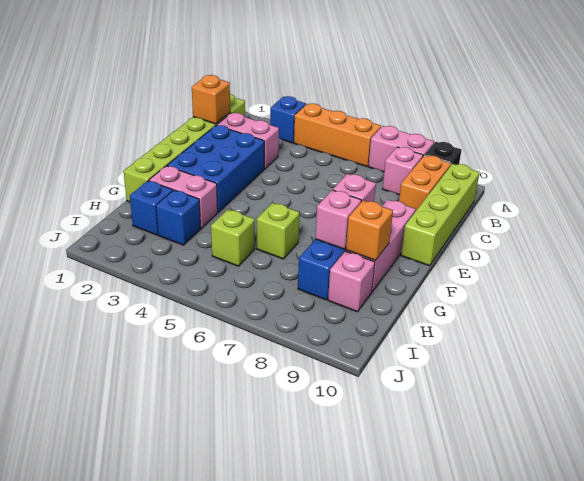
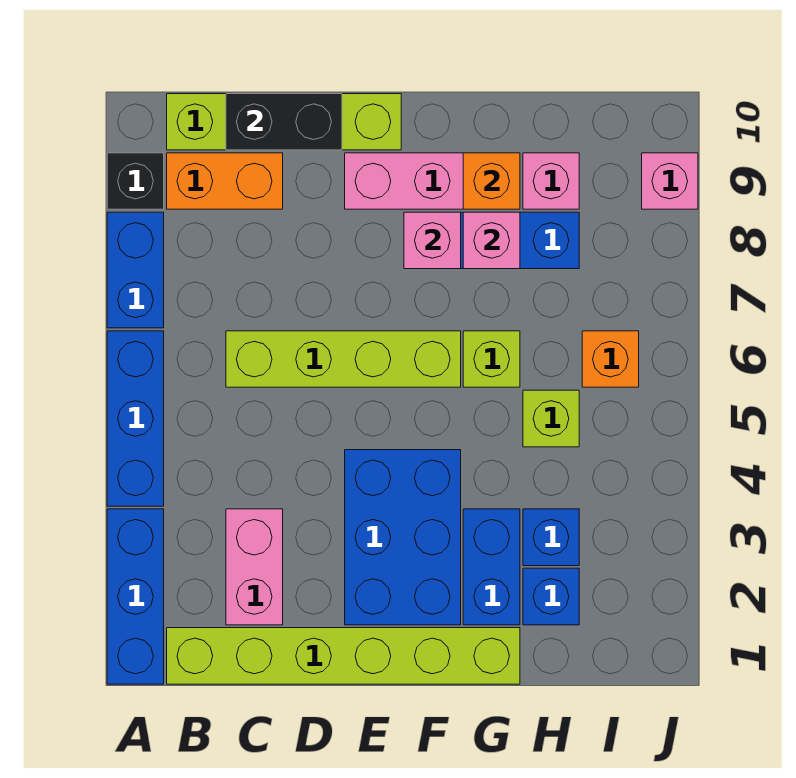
blue 1x1 brick [270,96,306,143] -> blue 1x3 brick [107,509,164,684]
orange 1x3 brick [294,103,381,166] -> blue 1x3 brick [107,331,164,506]
pink 1x2 brick [368,126,434,172] -> blue 1x2 brick [107,212,164,328]
pink 1x1 brick [382,147,423,195] -> pink 1x1 brick moved to [642,153,698,209]
orange 1x1 brick [192,75,230,124] -> orange 1x1 brick moved to [582,331,639,387]
none -> lime 1x4 brick [226,331,461,387]
none -> black 1x2 brick [226,94,342,150]
blue 2x3 brick [167,125,264,212] -> blue 2x3 brick turned to [345,450,461,625]
pink 1x2 brick [149,166,218,228] -> blue 1x2 brick [463,509,520,625]

